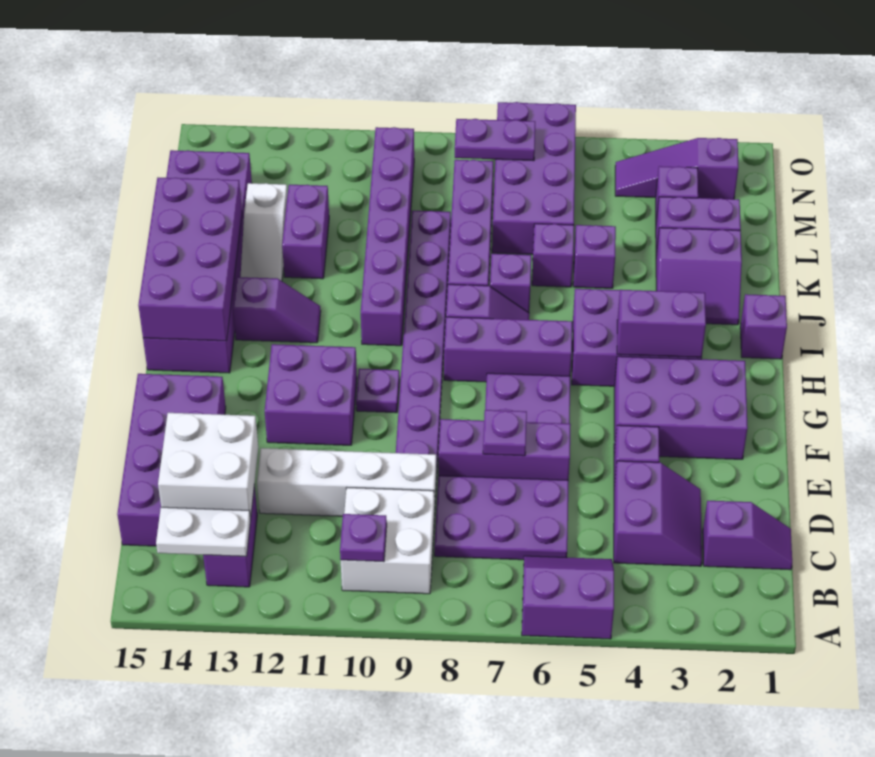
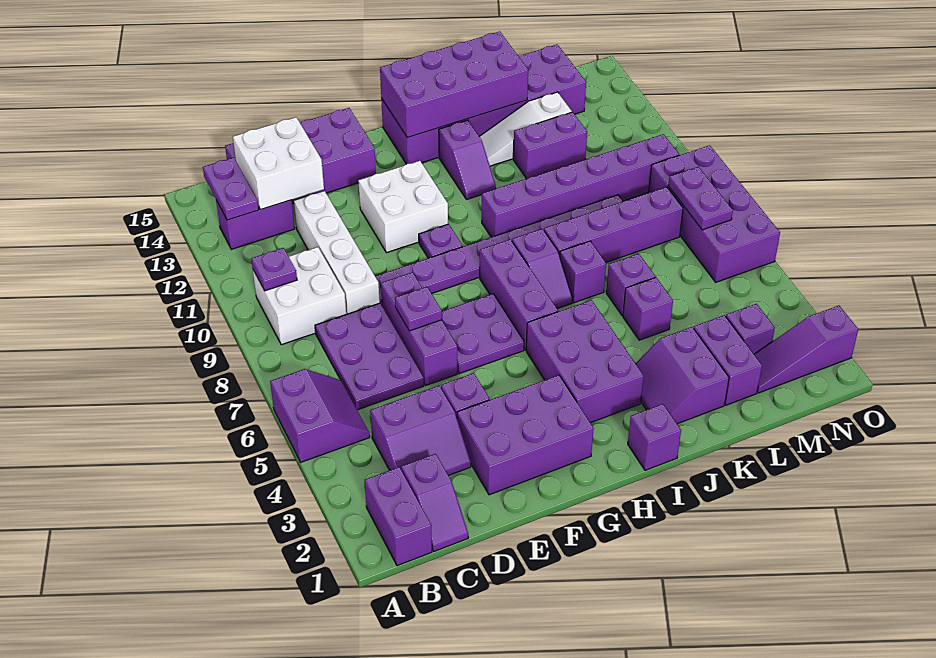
white 1x2 plate [156,507,251,556] -> purple 1x2 plate [203,157,259,220]
purple 2x3 brick [614,356,748,459] -> purple 2x3 brick turned to [457,375,594,495]
purple 2x2 brick [265,344,357,445] -> white 2x2 brick [358,161,448,253]
purple 1x2 brick [617,290,706,357] -> purple 1x2 brick moved to [365,467,432,566]
purple 2x4 brick [492,102,576,254] -> purple 2x4 brick turned to [649,145,780,282]
purple 1x3 slope [615,138,738,199] -> purple 1x3 slope turned to [754,306,858,393]

